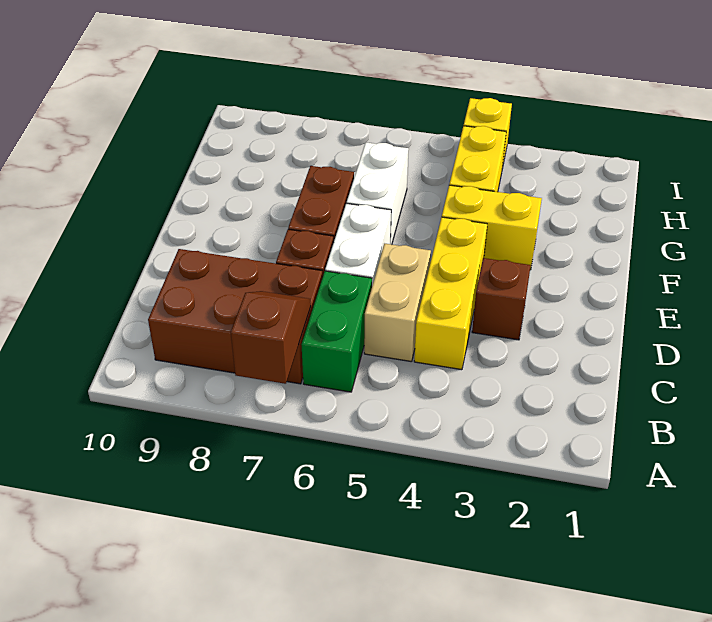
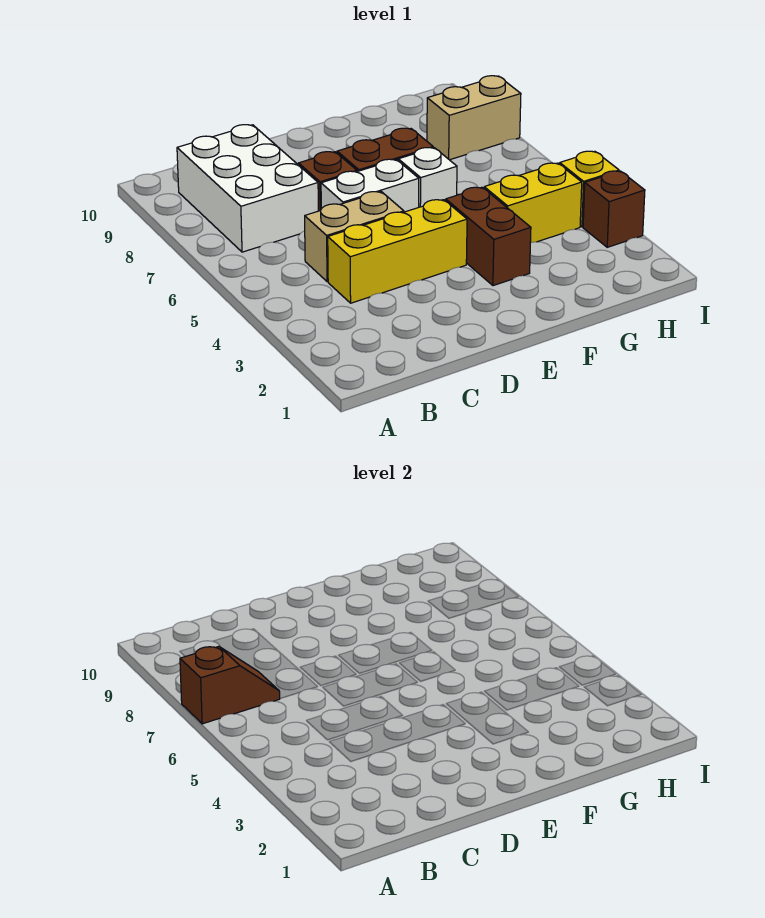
green 1x2 brick [301,271,372,392] -> none
brown 2x3 brick [148,249,323,384] -> white 2x3 brick [177,125,318,252]
brown 1x1 brick [472,258,531,340] -> brown 1x1 brick moved to [583,171,645,247]
yellow 1x2 brick [442,185,542,270] -> brown 1x2 brick [446,187,531,286]
white 1x2 brick [347,142,409,245] -> white 1x1 brick [398,148,457,207]
none -> tan 1x2 brick [427,76,521,160]

